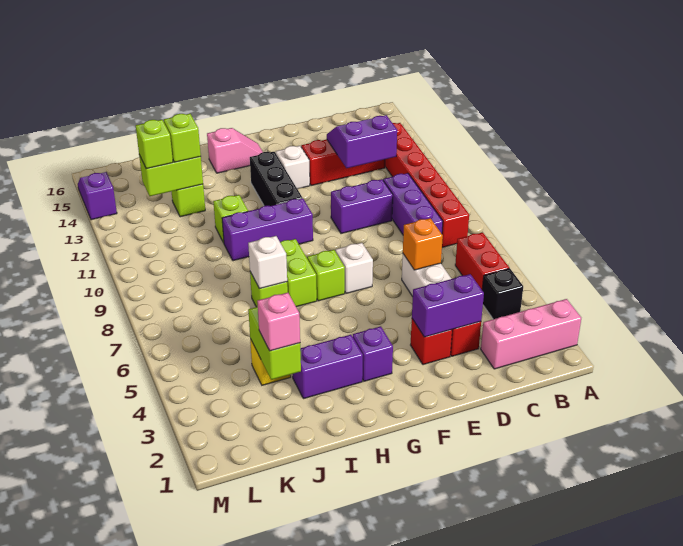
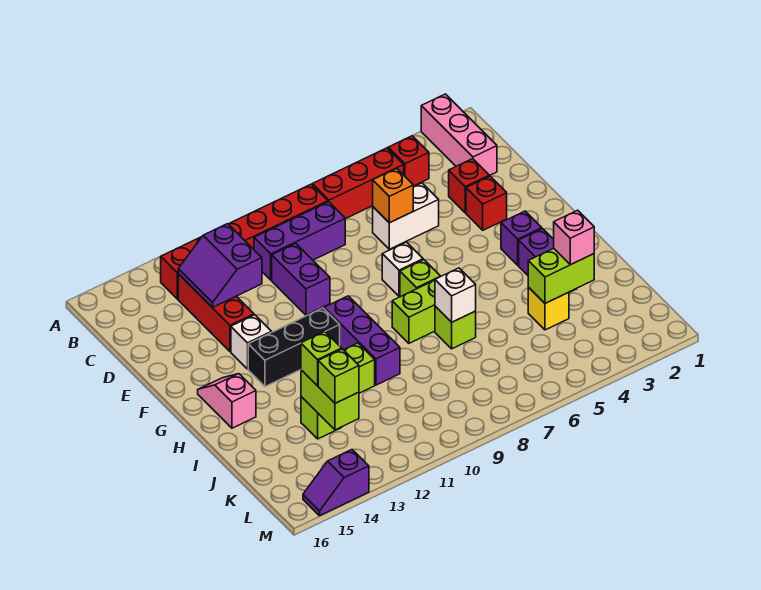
black 1x1 brick [482,268,523,319] -> red 1x1 brick [388,136,429,186]
red 1x2 brick [455,232,509,289] -> red 1x3 brick [312,148,404,219]
purple 1x2 brick [412,274,484,337] -> none

